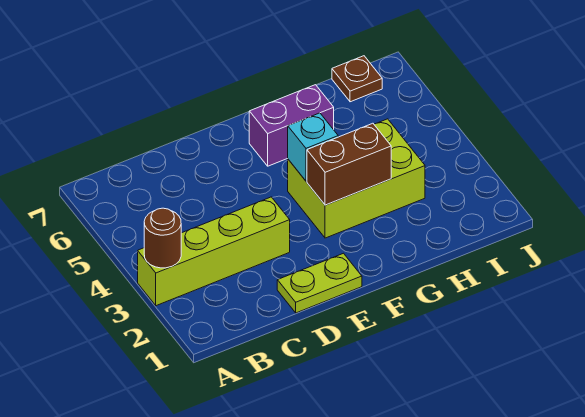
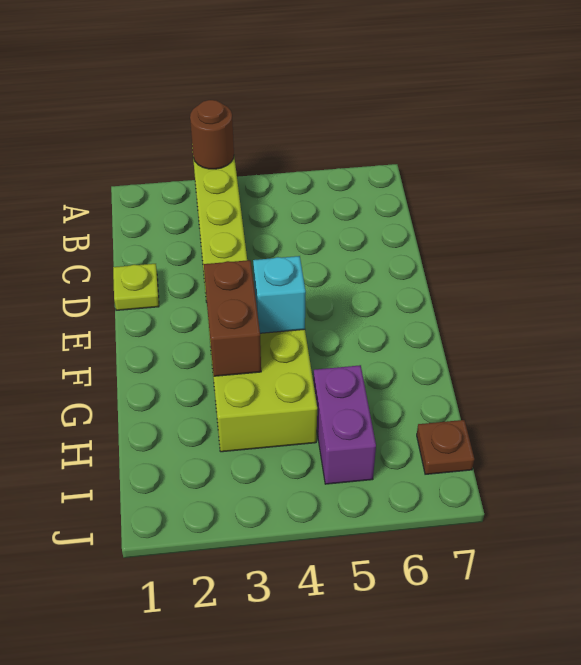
lime 1x2 plate [277,253,362,313] -> lime 1x1 plate [113,264,159,310]
purple 1x2 brick [249,85,334,166] -> purple 1x2 brick moved to [313,365,376,484]

